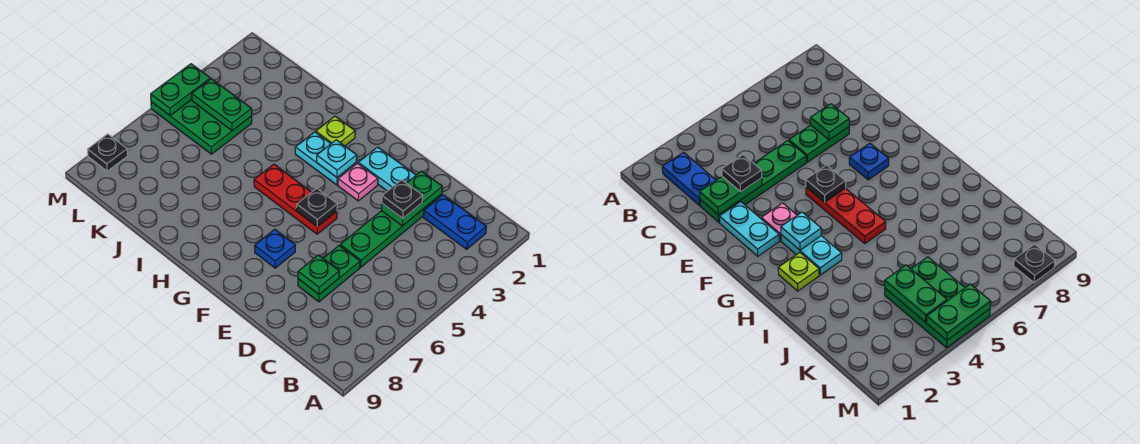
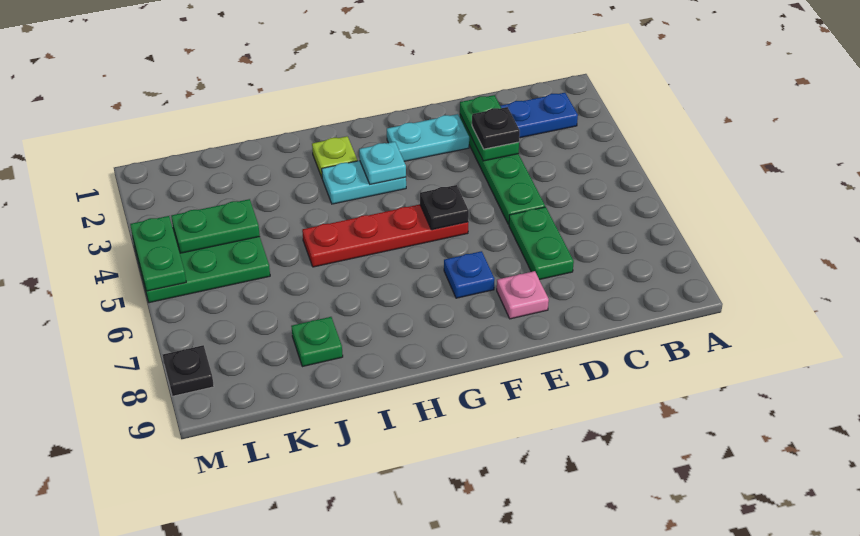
green 1x1 plate [298,255,339,294] -> green 1x1 plate moved to [291,317,343,367]
pink 1x1 plate [338,163,378,201] -> pink 1x1 plate moved to [497,271,549,319]
red 1x3 plate [254,164,337,234] -> red 1x4 plate [302,205,468,267]

